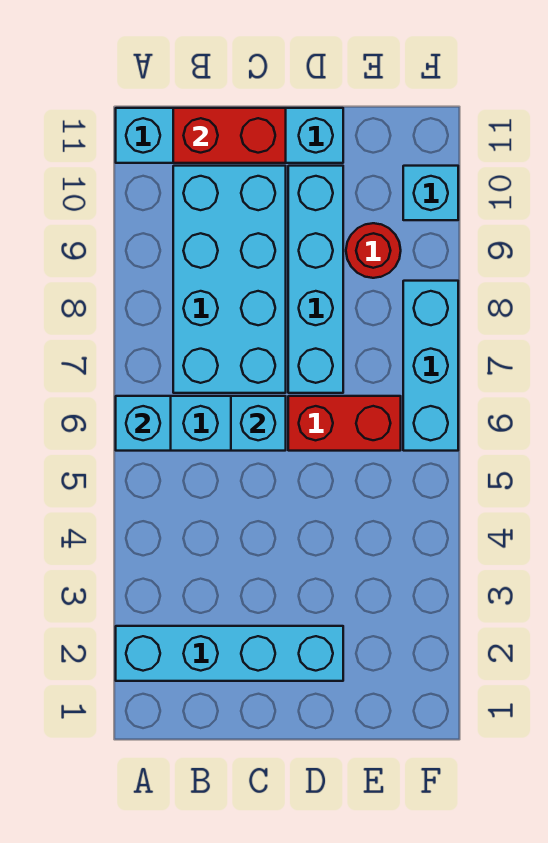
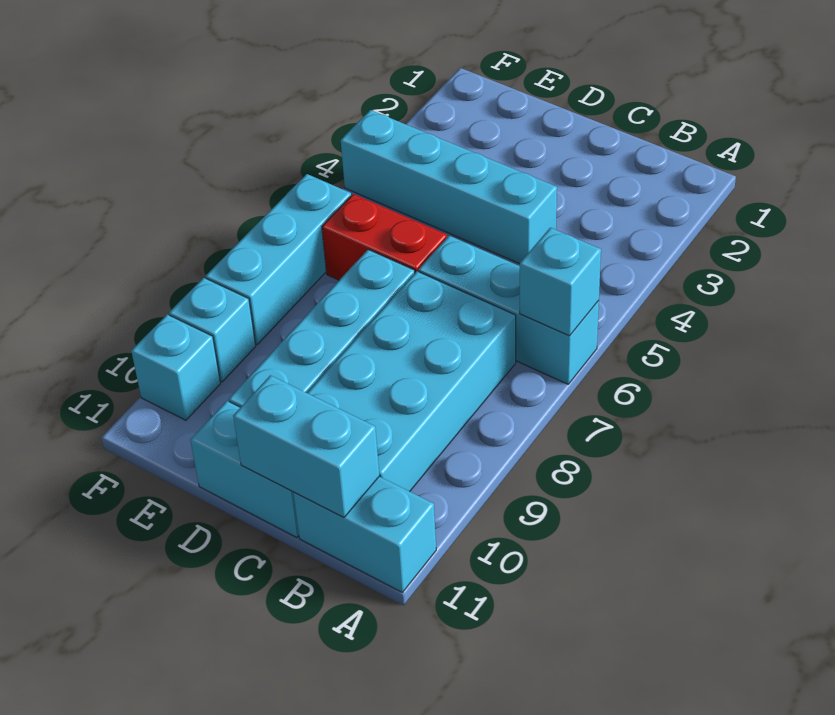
cyan 1x4 brick [116,626,343,681] -> cyan 1x4 brick moved to [341,110,557,264]
red 1x2 brick [173,108,286,163] -> cyan 1x2 brick [233,375,379,517]
cyan 1x1 brick [231,396,286,451] -> cyan 1x1 brick moved to [169,278,256,382]
red 1x1 round brick [346,223,401,278] -> none

